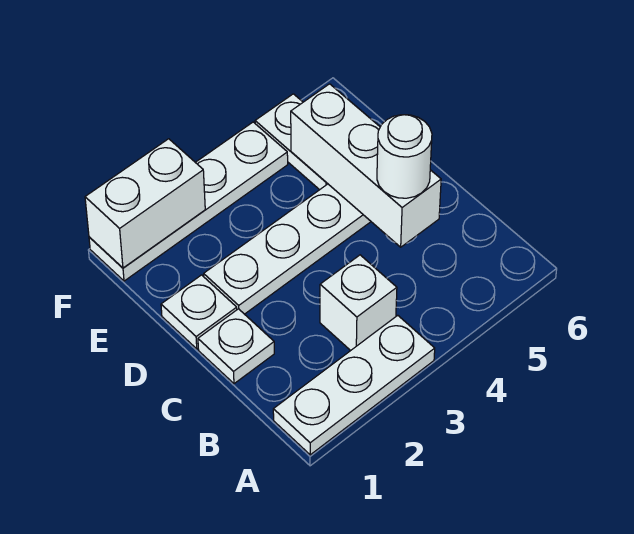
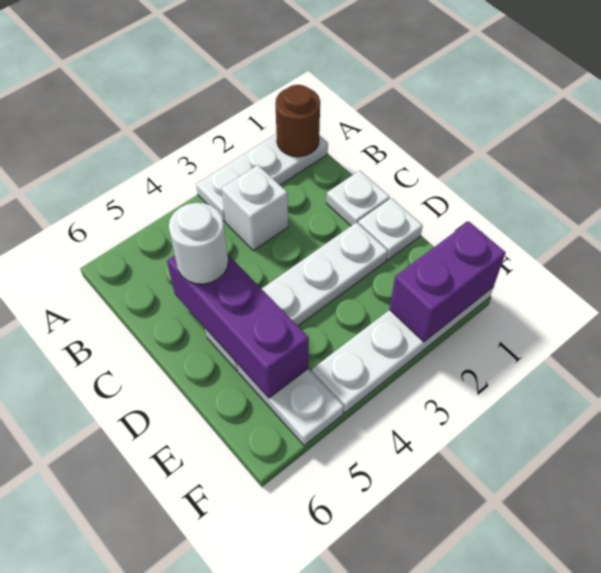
none -> brown 1x1 round brick [275,85,320,157]
white 1x3 brick [291,84,441,247] -> purple 1x3 brick [167,254,309,398]
white 1x2 brick [85,139,205,268] -> purple 1x2 brick [389,222,506,342]

